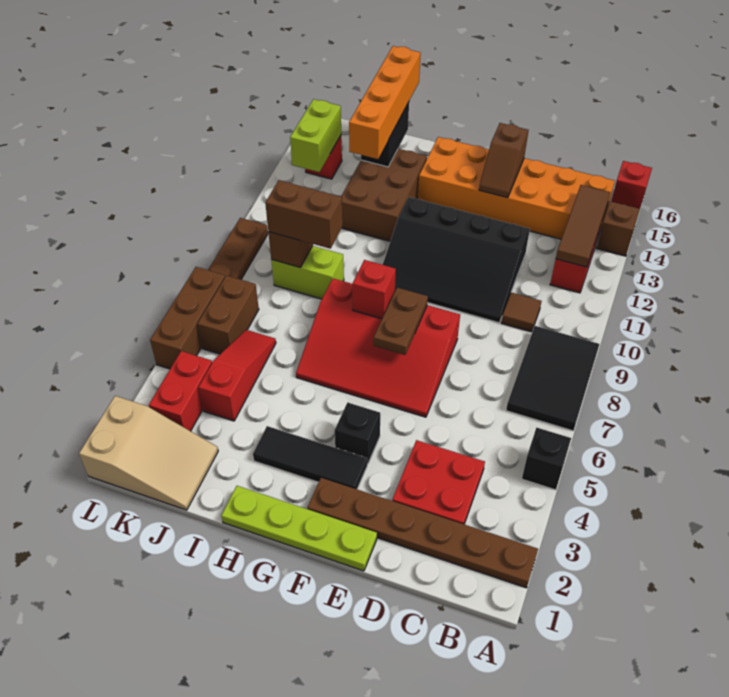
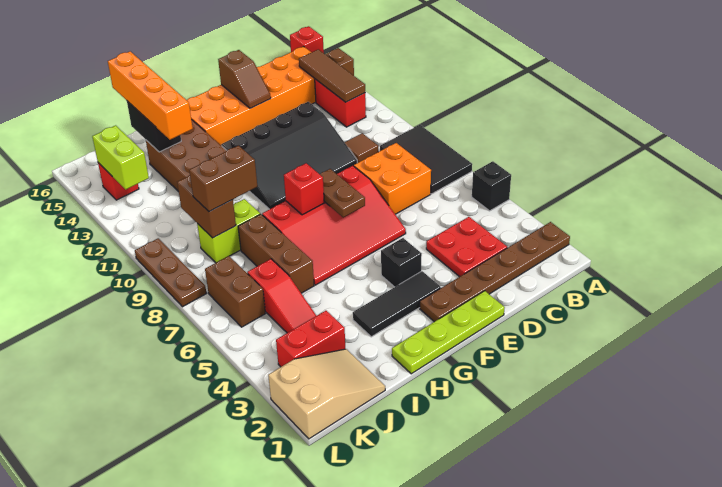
none -> orange 2x2 brick [354,143,431,214]
red 1x3 slope [199,330,276,421] -> red 1x3 slope turned to [247,259,316,333]
red 1x2 brick [149,351,212,431] -> red 1x2 brick turned to [276,311,345,367]
brown 1x3 brick [150,267,225,369] -> brown 1x3 brick moved to [238,214,314,293]

